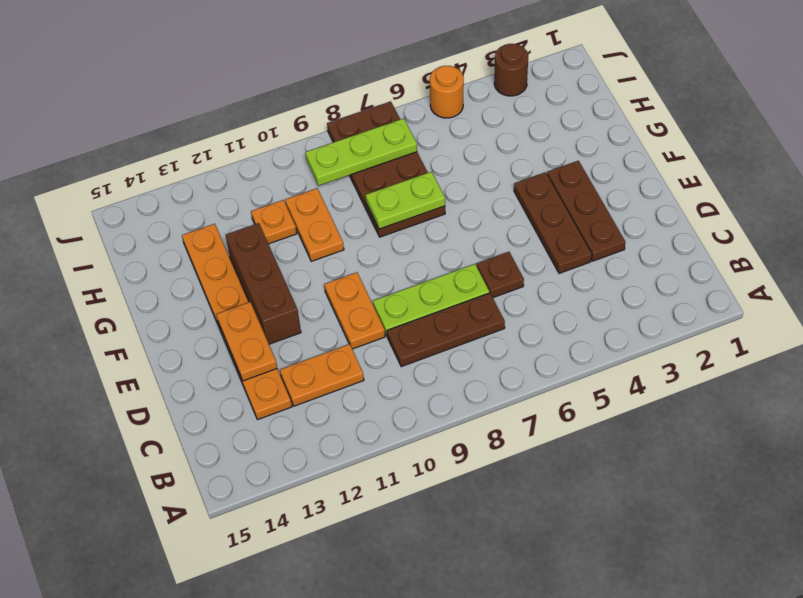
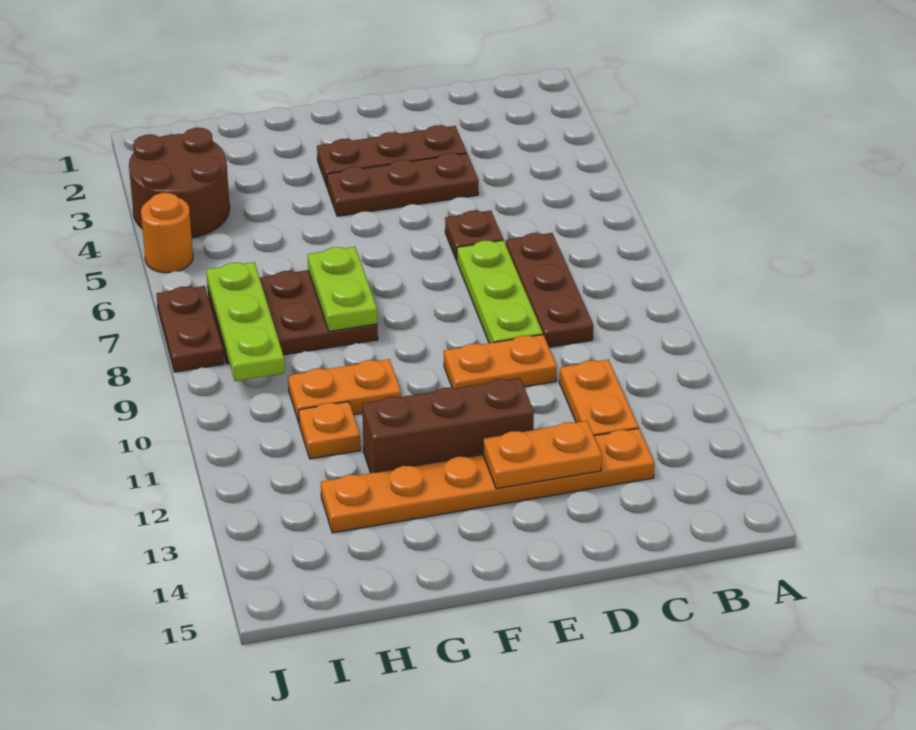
brown 1x1 round brick [494,44,528,96] -> brown 2x2 round brick [129,128,230,238]

